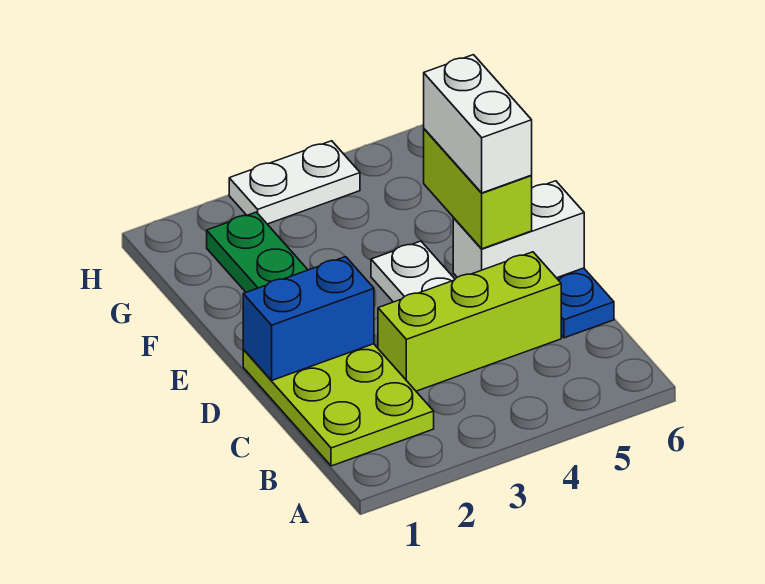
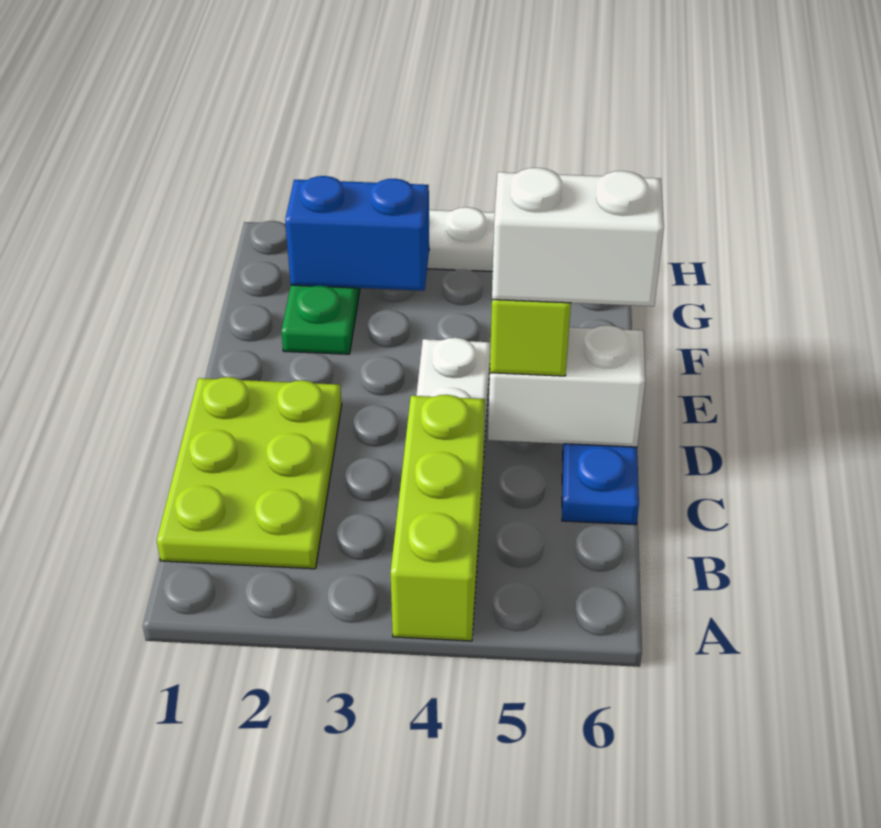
lime 1x3 brick [378,252,561,391] -> lime 1x3 brick turned to [391,395,485,641]
blue 1x2 brick [243,257,374,380] -> blue 1x2 brick moved to [285,176,429,291]
white 1x2 brick [424,55,532,193] -> white 1x2 brick turned to [492,168,664,306]

